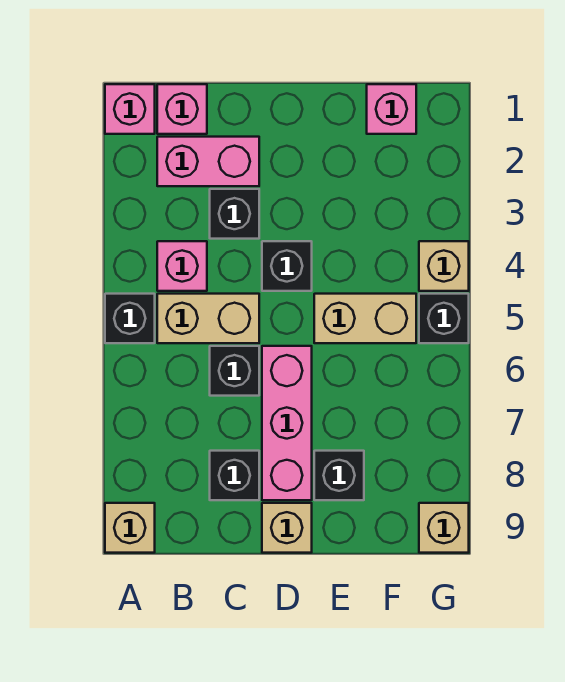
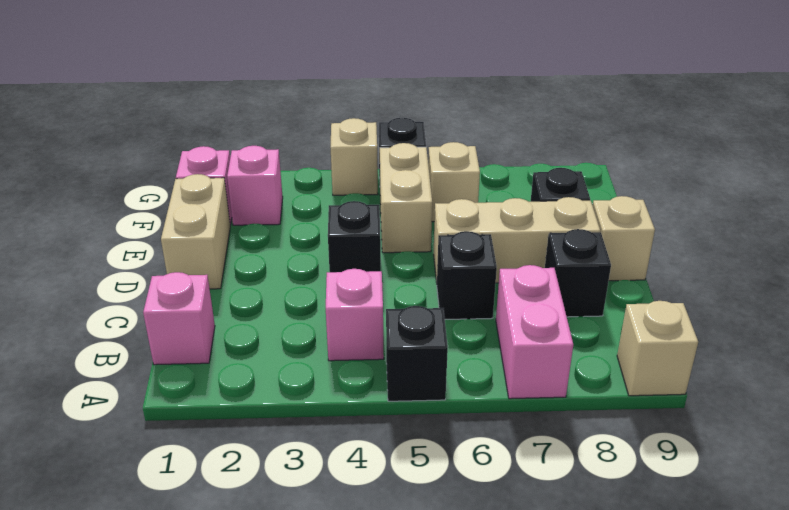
pink 1x1 brick [105,84,155,134] -> pink 1x1 brick moved to [227,146,283,225]
pink 1x2 brick [157,137,259,186] -> pink 1x2 brick moved to [496,265,573,399]
tan 1x2 brick [157,294,259,343] -> tan 1x2 brick moved to [161,174,230,289]
black 1x1 brick [210,189,259,239] -> none
pink 1x3 brick [262,346,312,500] -> tan 1x3 brick [434,197,600,283]
tan 1x1 brick [419,503,469,553] -> tan 1x1 brick moved to [428,142,480,222]

